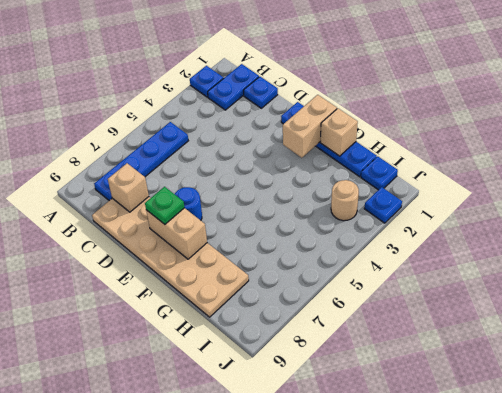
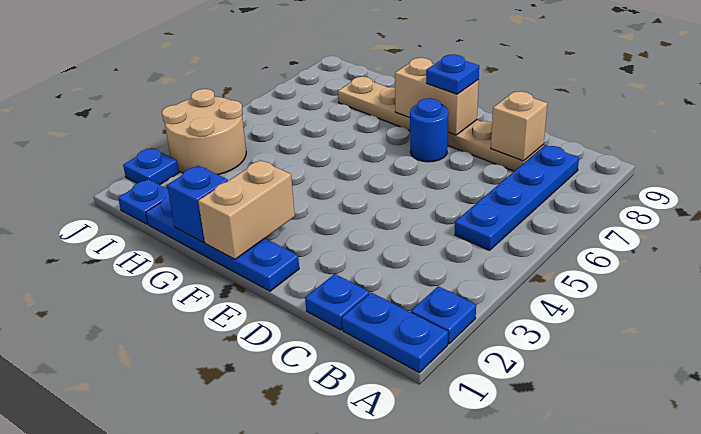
blue 1x2 plate [208,64,259,110] -> blue 1x2 plate turned to [342,293,448,373]
tan 2x6 plate [92,197,249,317] -> tan 1x6 plate [338,77,544,171]
green 1x1 plate [145,187,184,224] -> blue 1x1 plate [426,54,479,94]
tan 1x1 brick [320,108,358,156] -> blue 1x1 brick [167,166,228,242]
tan 1x1 round brick [331,180,359,221] -> tan 2x2 round brick [162,89,246,175]

